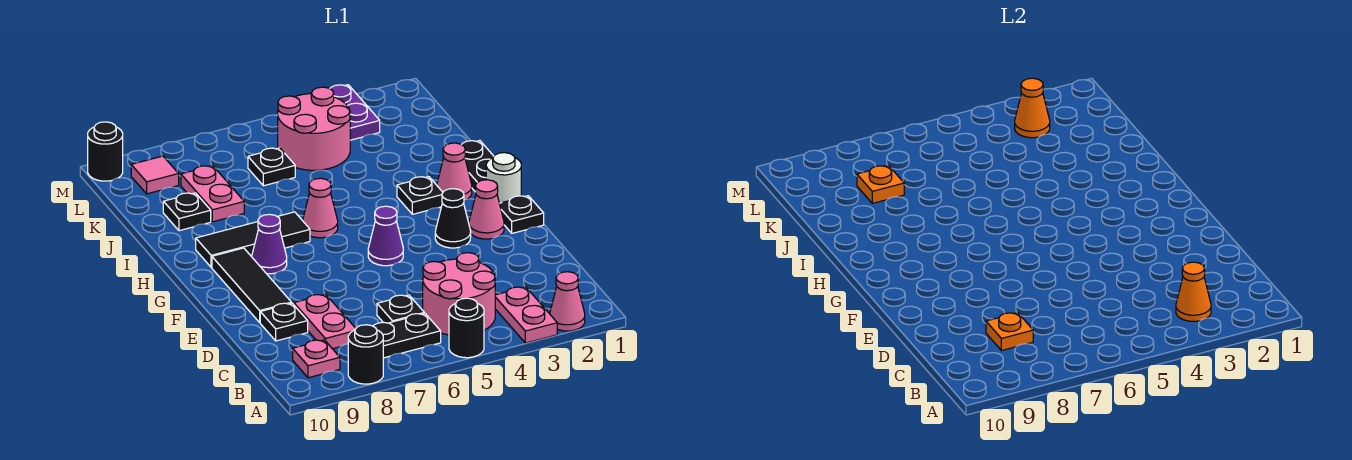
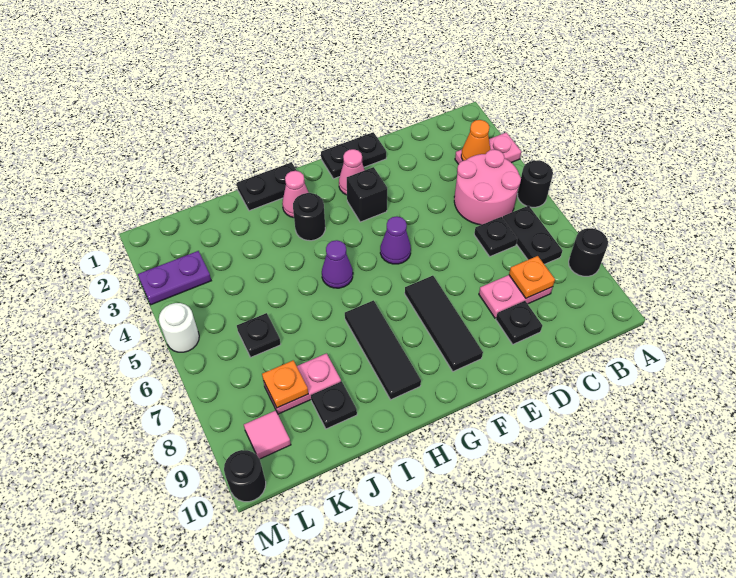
pink 1x1 cone [550,272,585,331] -> none
pink 1x1 plate [293,340,340,378] -> none
black 1x3 tile [212,248,291,322] -> black 1x3 tile turned to [405,276,483,371]
black 1x1 plate [499,196,544,233] -> black 1x2 plate [321,132,386,179]
black 1x1 cone [435,189,471,248] -> black 1x1 brick [347,167,387,222]
white 1x1 round brick [486,153,521,203] -> white 1x1 round brick moved to [159,303,199,352]
purple 1x1 cone [252,214,287,274] -> purple 1x1 cone moved to [322,240,353,288]
black 1x1 plate [397,177,443,214] -> black 1x1 round brick [293,193,325,241]
pink 1x1 cone [303,178,338,238] -> none
pink 2x2 round brick [278,87,350,170] -> none
orange 1x1 cone [1015,78,1050,138] -> none

